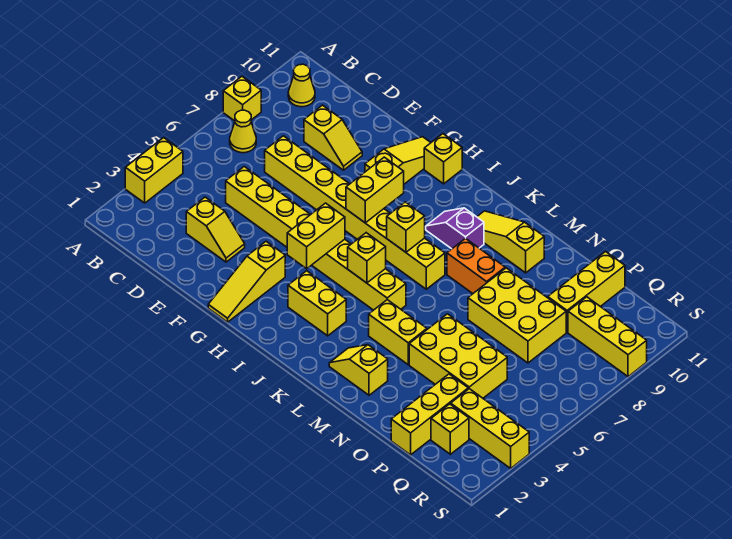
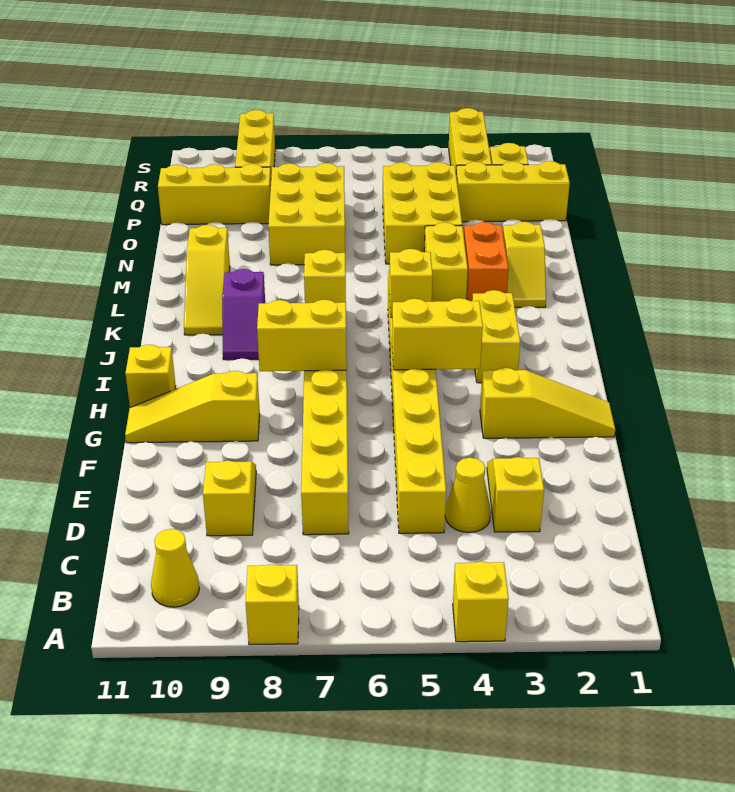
yellow 1x2 brick [125,138,183,203] -> yellow 1x1 brick [453,561,509,642]
yellow 1x1 cone [230,110,256,153] -> yellow 1x1 cone moved to [445,458,491,532]
orange 1x2 brick [447,238,505,293] -> orange 1x2 brick moved to [464,222,508,301]

